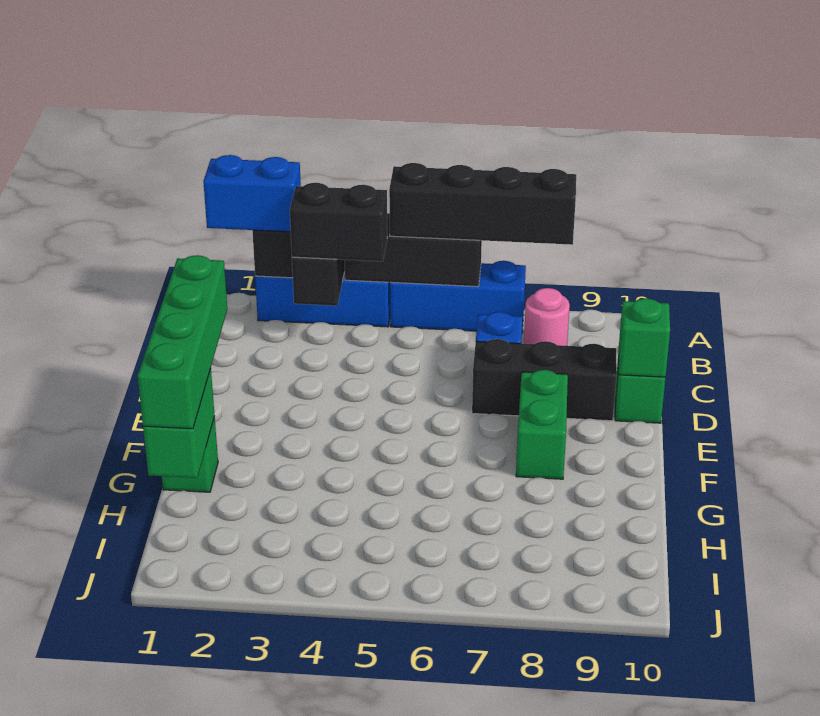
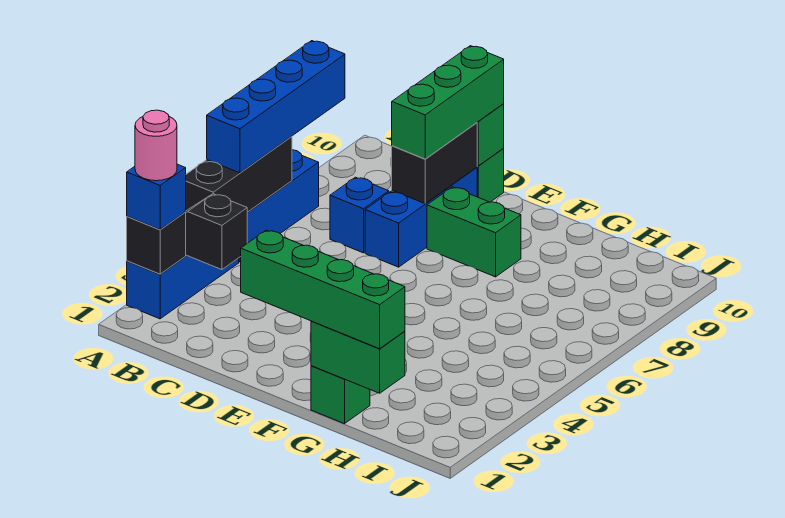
blue 1x2 brick [203,155,301,232] -> blue 1x1 brick [127,164,186,230]
black 1x4 brick [389,163,576,245] -> blue 1x4 brick [207,41,345,173]
black 1x2 brick [290,183,387,261] -> black 1x2 brick moved to [392,123,477,203]
pink 1x1 round brick [524,288,570,346] -> pink 1x1 round brick moved to [135,110,177,181]
black 1x3 brick [472,339,617,421] -> blue 1x3 brick [365,167,477,267]
none -> green 1x3 brick [392,46,504,159]

